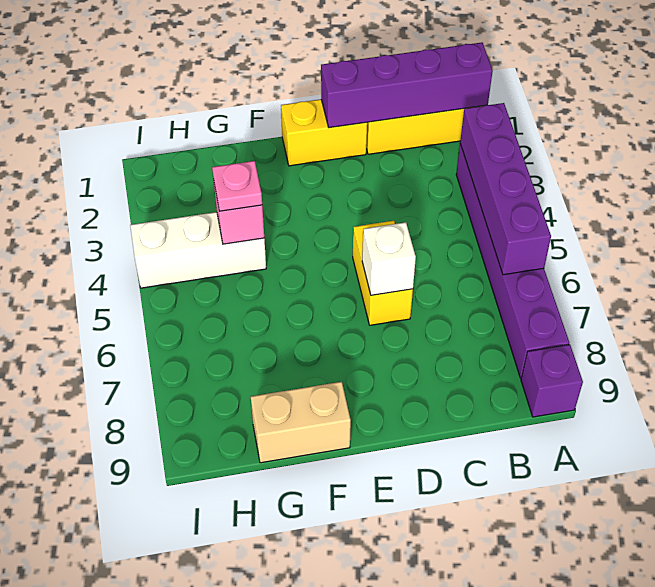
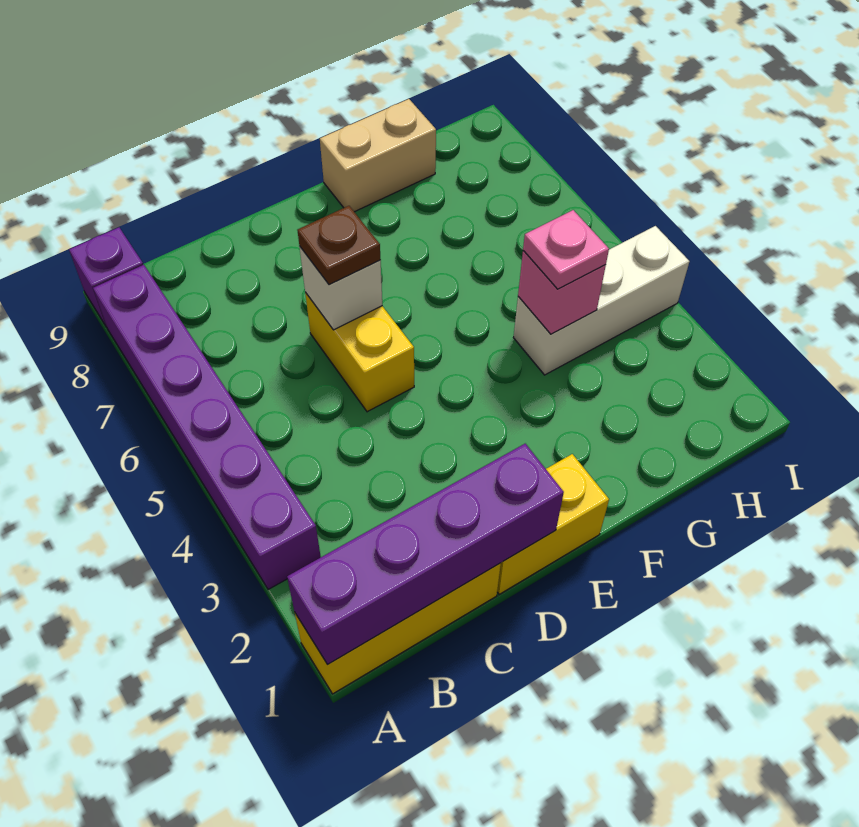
purple 1x4 brick [460,103,551,275] -> none
none -> brown 1x1 plate [297,206,381,285]

